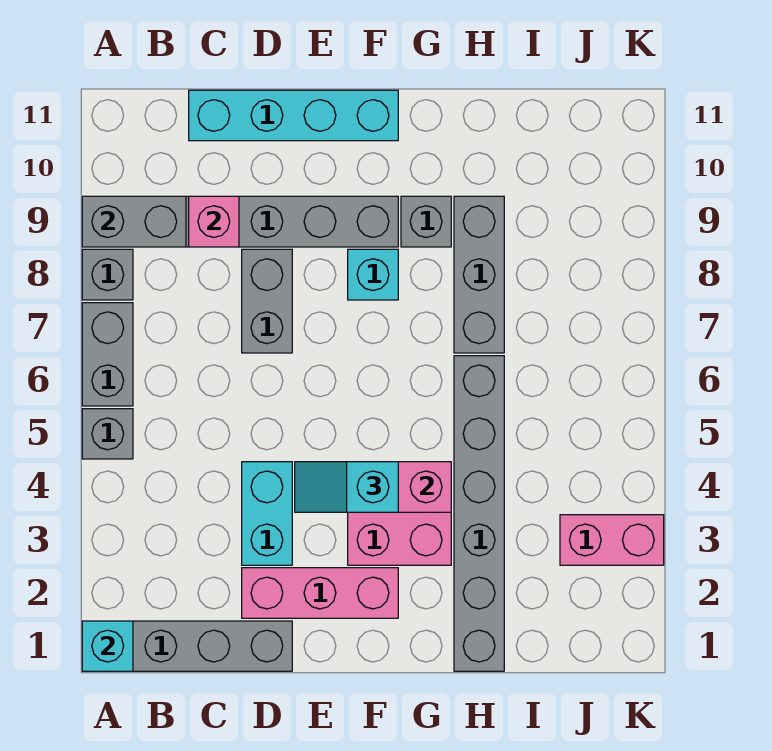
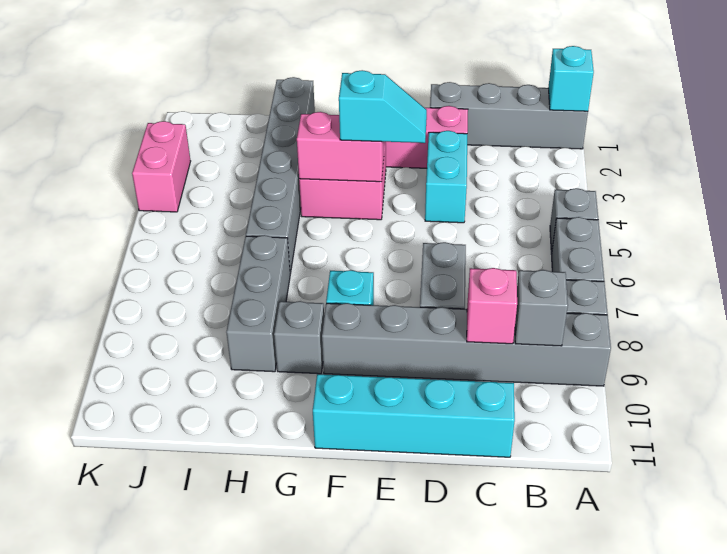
grey 1x2 brick [82,196,186,247] -> grey 1x1 brick [515,270,568,346]
pink 1x2 brick [560,515,664,565] -> pink 1x2 brick turned to [132,121,191,212]

